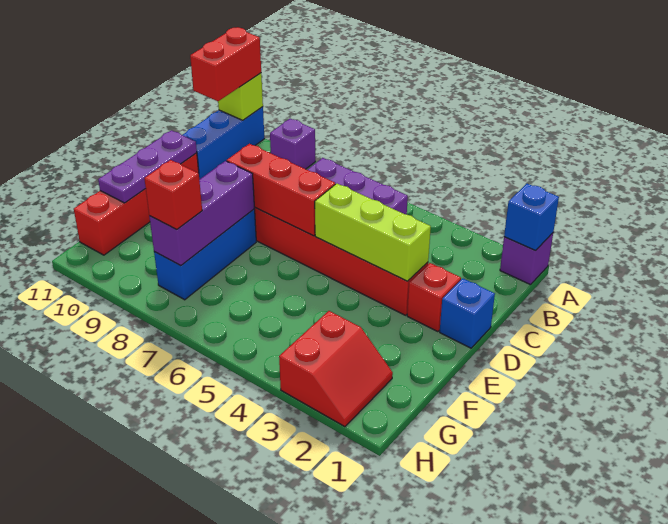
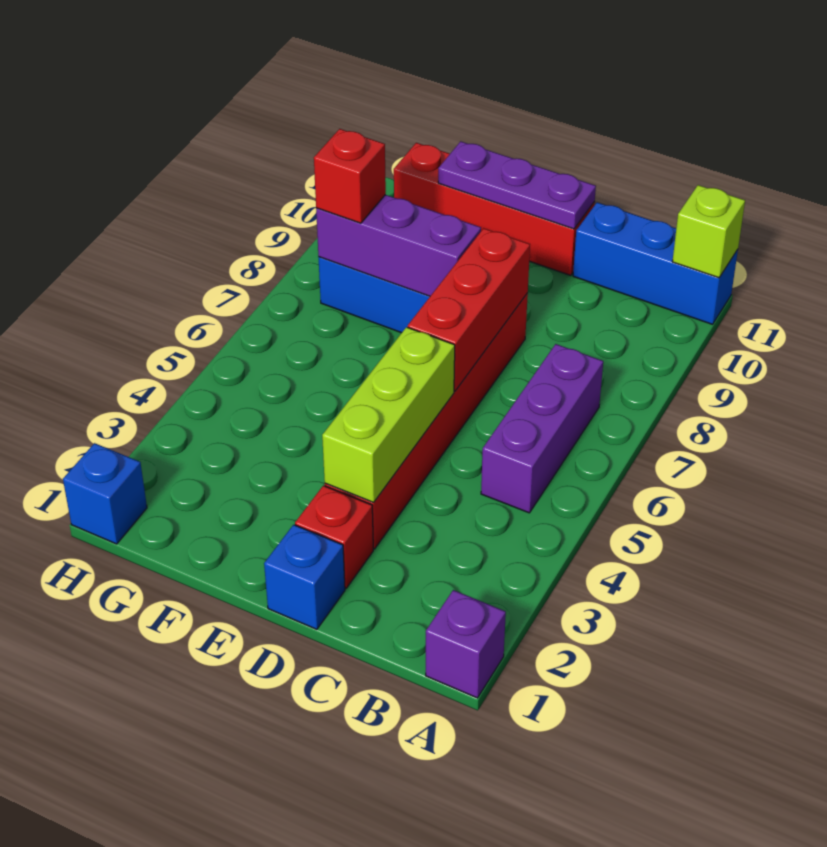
blue 1x1 brick [504,184,559,251] -> blue 1x1 brick moved to [63,443,147,544]
purple 1x1 brick [270,119,315,169] -> none
red 1x2 brick [190,27,261,101] -> none
red 2x2 slope [279,311,393,427] -> none

